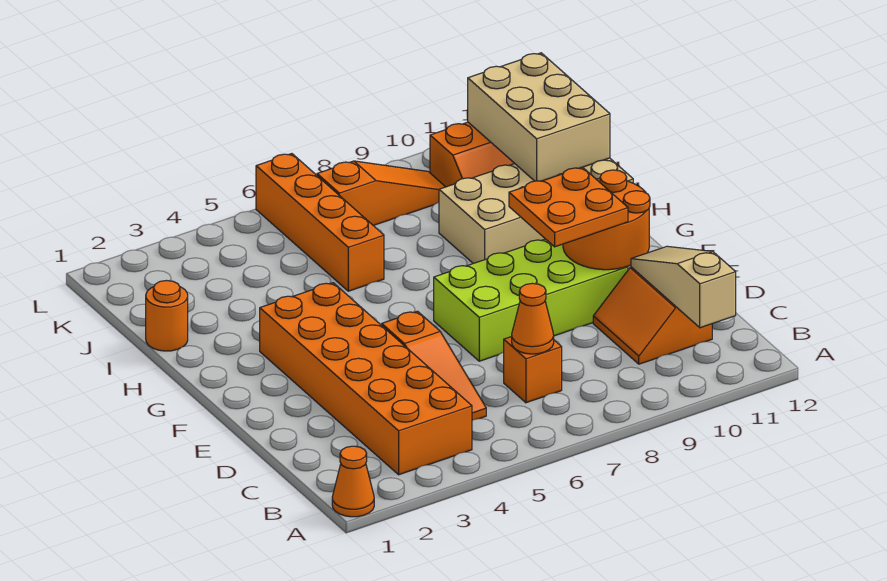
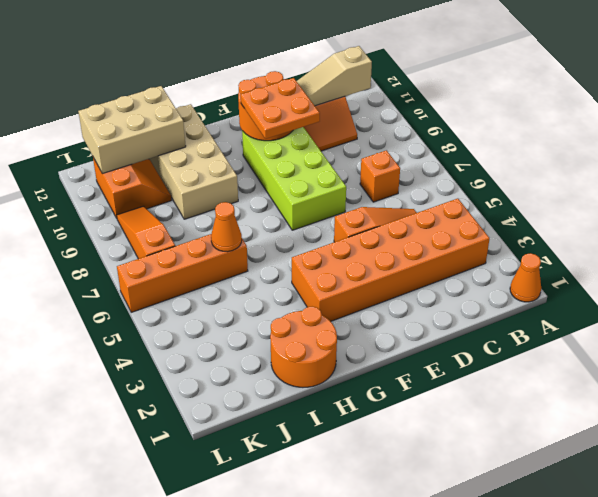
orange 1x1 cone [512,283,554,354] -> orange 1x1 cone moved to [211,202,242,252]
orange 1x1 round brick [146,281,188,351] -> orange 2x2 round brick [270,307,337,387]

